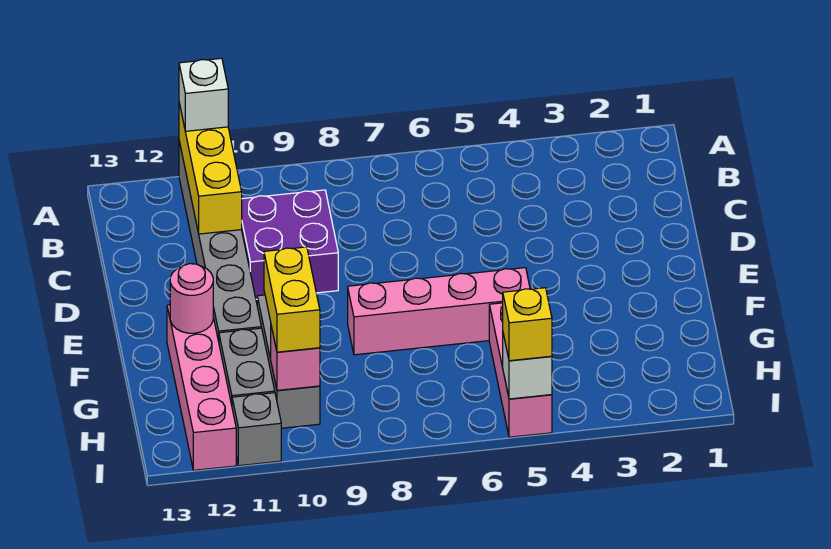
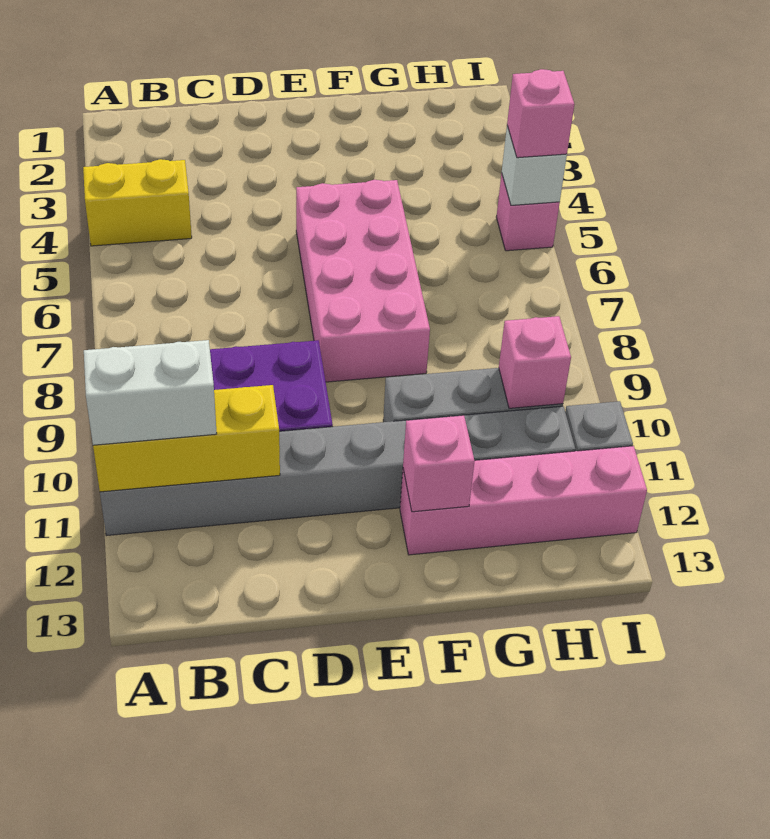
white 1x1 brick [179,58,228,131] -> white 1x2 brick [84,340,217,445]
pink 1x4 brick [348,268,530,355] -> pink 2x4 brick [296,180,430,382]
pink 1x1 round brick [170,264,213,333] -> pink 1x1 brick [403,415,475,512]
pink 1x3 brick [489,303,552,437] -> pink 1x1 brick [496,173,560,251]
yellow 1x2 brick [264,247,320,352] -> yellow 1x2 brick moved to [83,159,192,246]
yellow 1x1 brick [503,288,552,361] -> pink 1x1 brick [507,69,574,158]

